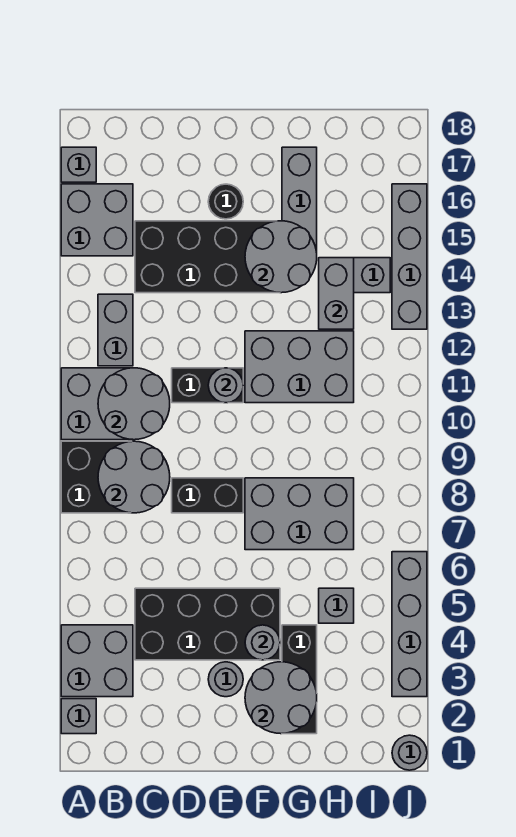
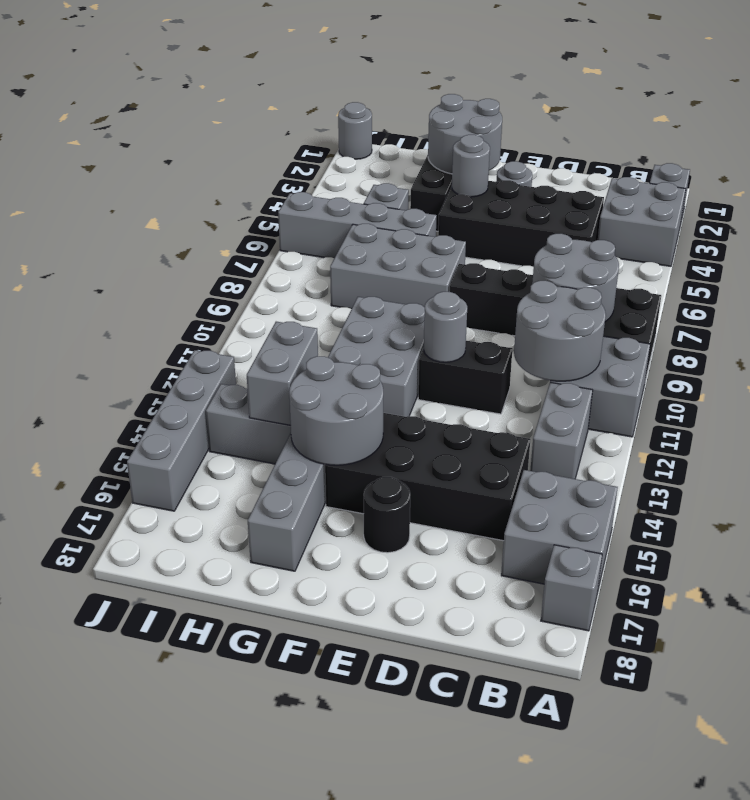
grey 2x3 brick [245,331,354,403] -> grey 2x3 brick turned to [328,297,425,417]
grey 1x4 brick [392,552,427,697] -> grey 1x4 brick turned to [278,192,437,258]

